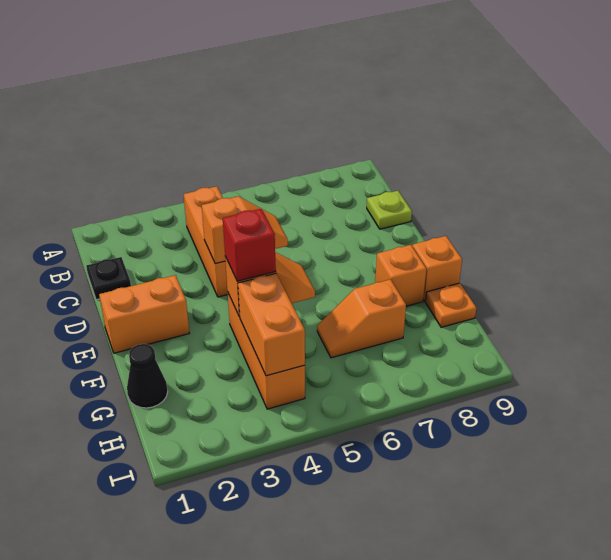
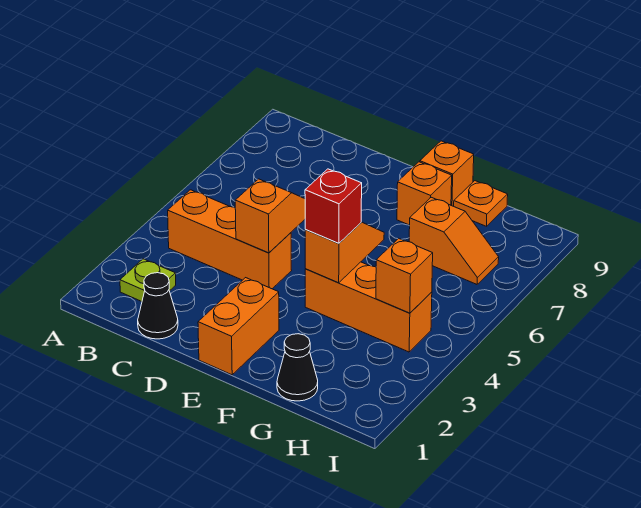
black 1x1 plate [86,257,131,300] -> black 1x1 cone [138,273,178,339]
lime 1x1 plate [367,191,412,229] -> lime 1x1 plate moved to [120,259,176,301]
orange 1x2 brick [238,273,305,376] -> orange 1x1 brick [376,238,433,313]
orange 1x2 slope [317,279,406,358] -> orange 1x2 slope turned to [409,197,499,284]

